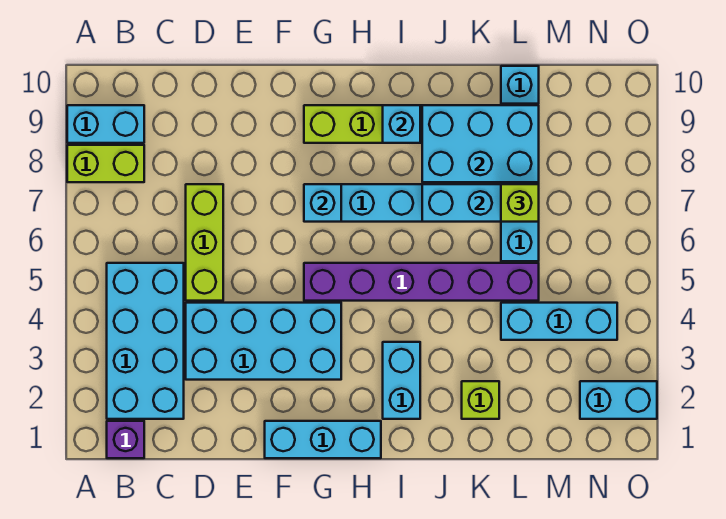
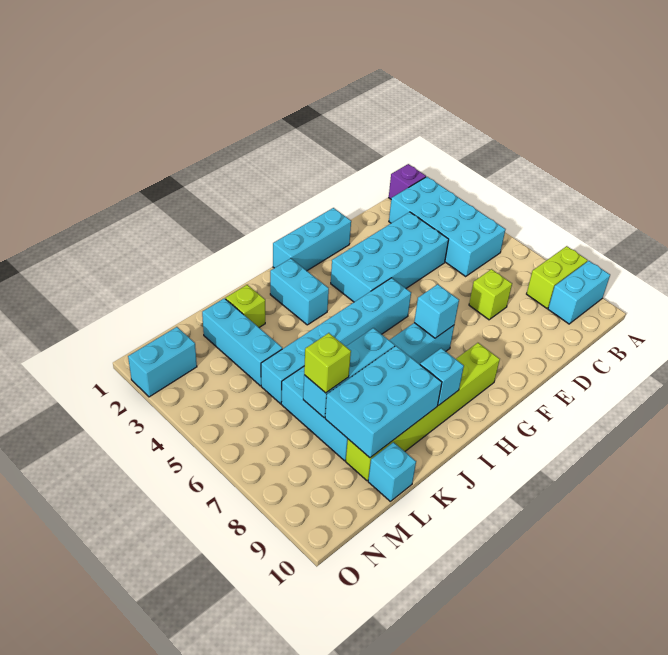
lime 1x3 brick [186,184,223,301] -> lime 1x1 brick [469,269,512,320]
purple 1x6 brick [304,263,539,301] -> cyan 1x6 brick [261,278,411,404]
cyan 1x3 brick [501,303,617,340] -> cyan 1x3 brick turned to [202,298,282,386]

